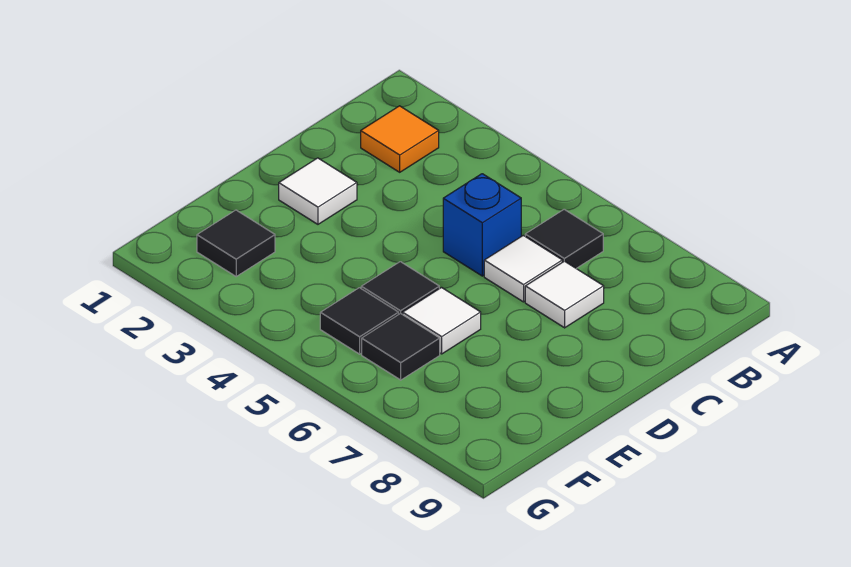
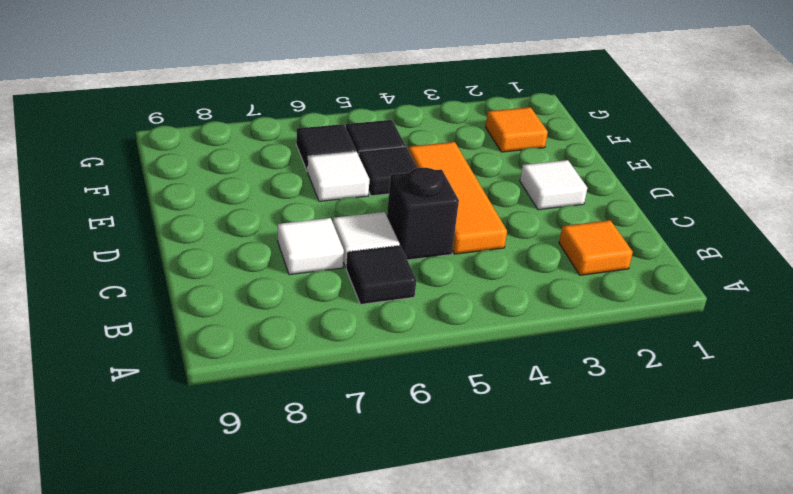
none -> orange 1x3 tile [408,142,507,254]
blue 1x1 brick [443,174,521,276] -> black 1x1 brick [387,168,459,260]
black 1x1 tile [197,210,275,276] -> orange 1x1 tile [486,107,548,152]

